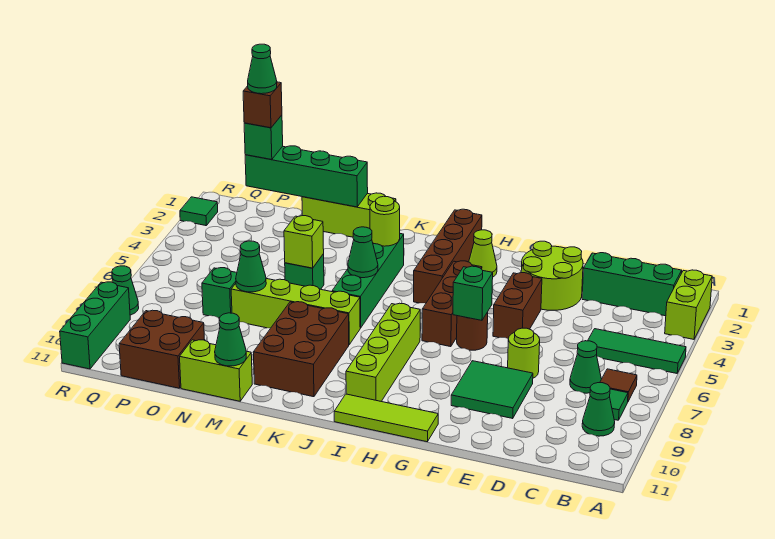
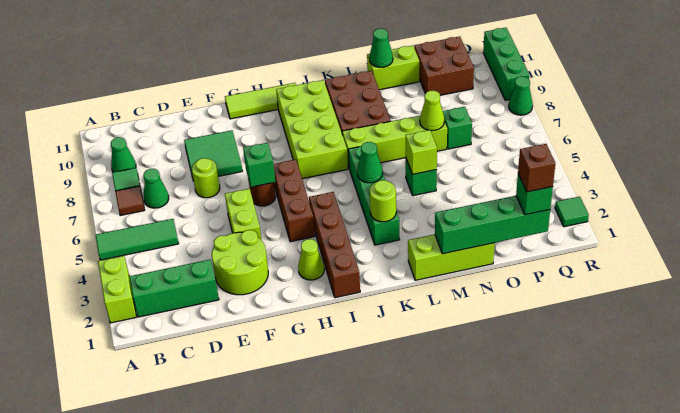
brown 1x2 brick [493,273,542,339] -> lime 1x2 brick [225,189,262,241]
lime 1x4 brick [346,303,420,401] -> lime 2x4 brick [276,80,348,179]
green 1x1 cone [236,241,266,292] -> lime 1x1 cone [420,91,444,131]
green 1x1 cone [248,44,277,94] -> none

